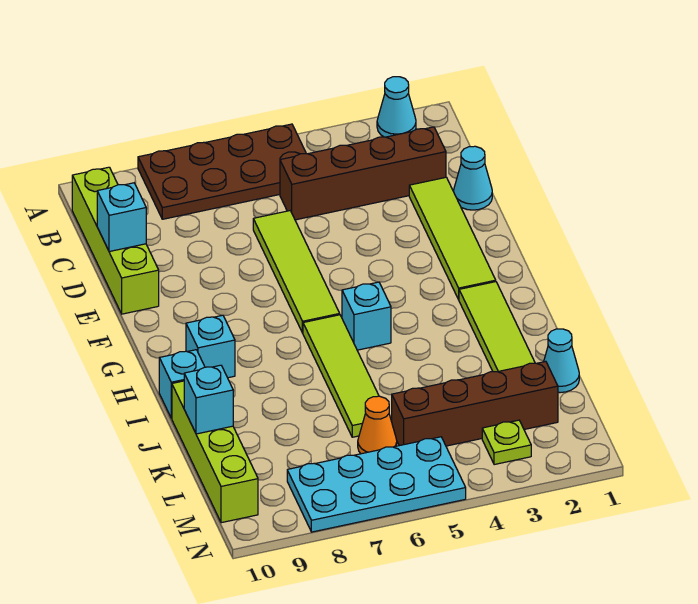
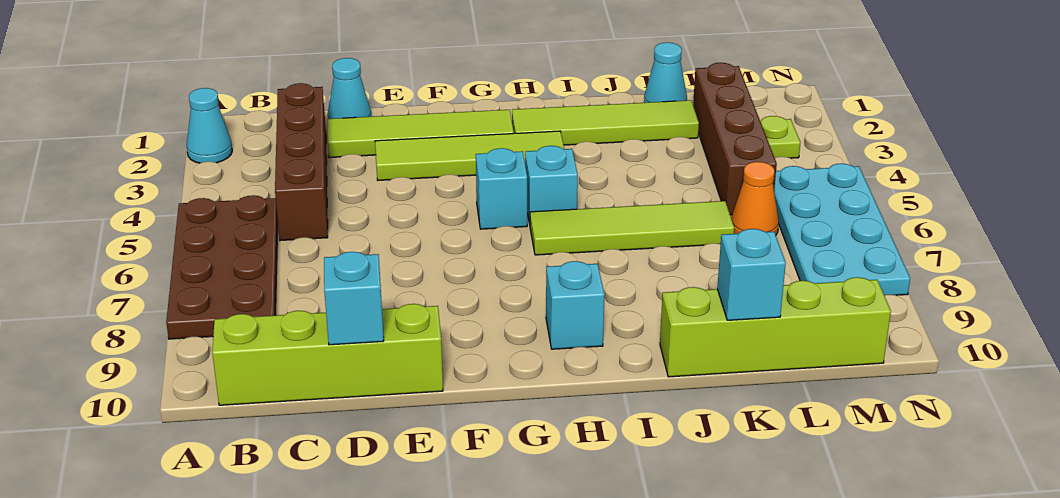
lime 1x4 tile [253,211,340,333] -> lime 1x4 tile moved to [375,131,564,180]
cyan 1x1 brick [159,350,205,418] -> cyan 1x1 brick moved to [476,148,527,229]

